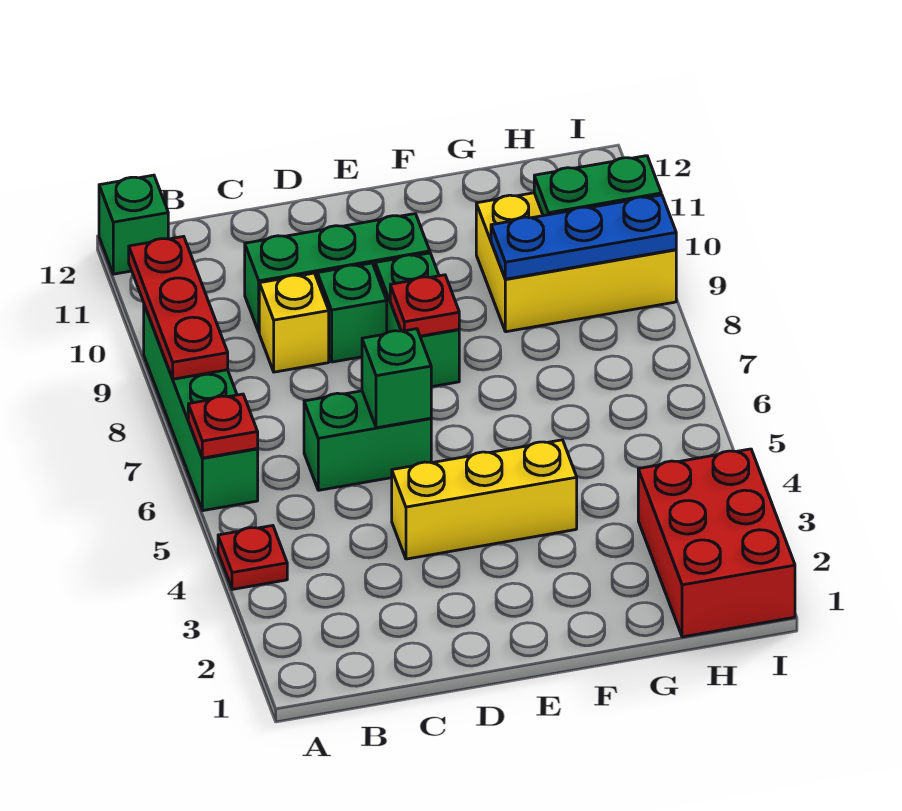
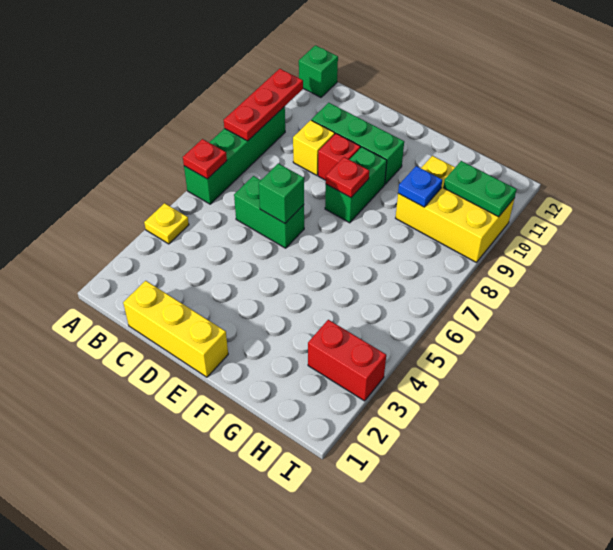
red 1x1 plate [218,526,287,589] -> yellow 1x1 plate [144,203,189,244]
yellow 1x3 brick [392,440,577,559] -> yellow 1x3 brick moved to [123,281,228,377]
green 1x1 brick [317,263,387,362] -> red 1x1 brick [318,134,360,180]
blue 1x3 plate [491,195,676,279] -> blue 1x1 plate [398,166,442,207]
red 2x3 brick [638,449,795,637] -> red 1x2 brick [308,320,386,401]

